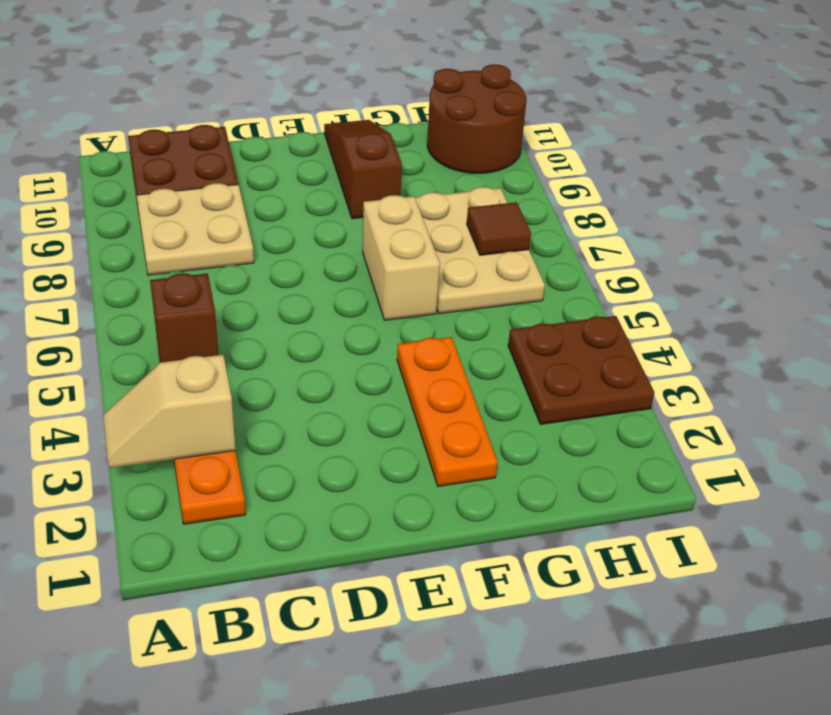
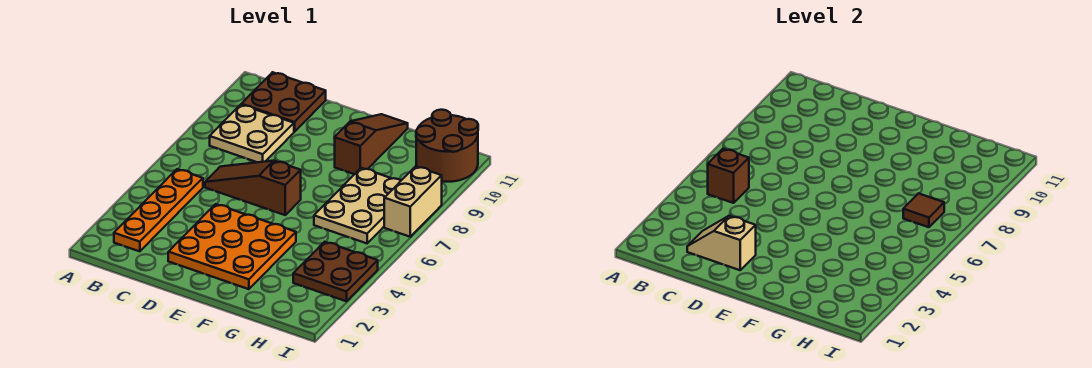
tan 1x2 slope [103,355,235,468] -> tan 1x2 slope moved to [687,216,756,270]
none -> brown 1x3 slope [205,161,301,215]
orange 1x3 plate [397,337,497,486] -> orange 3x3 plate [168,204,296,289]
tan 1x2 brick [363,195,440,320] -> tan 1x2 brick moved to [384,166,442,237]

